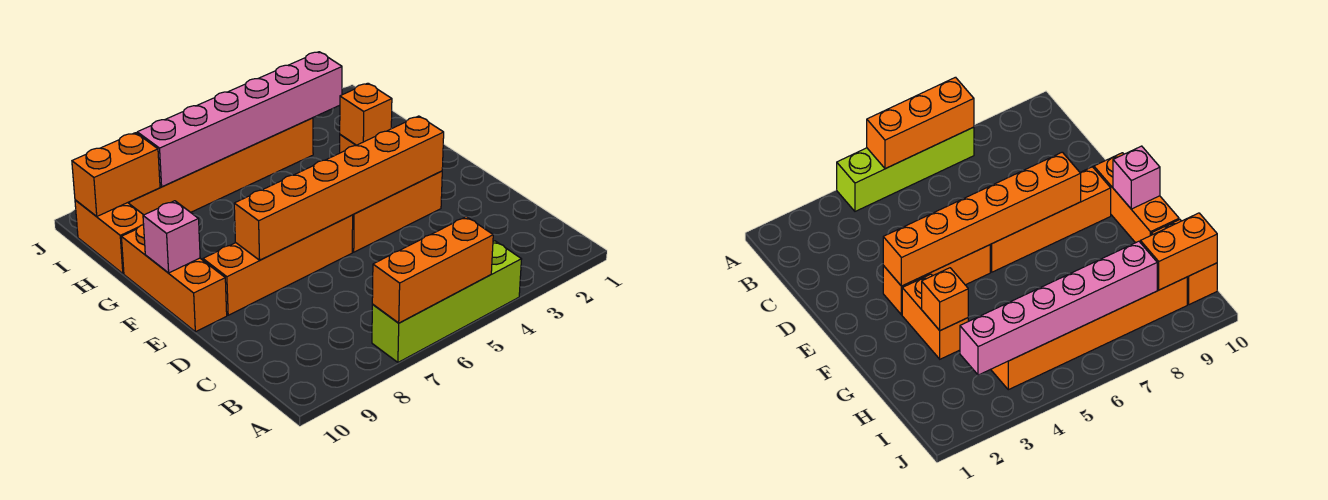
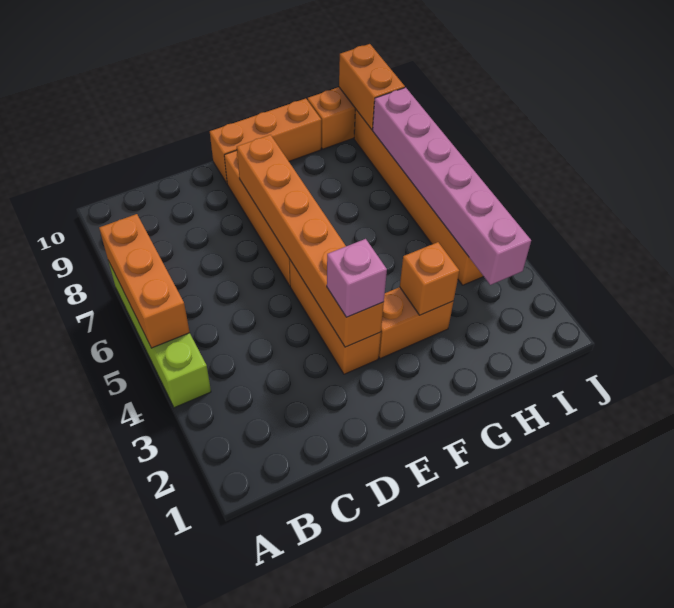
pink 1x1 brick [143,201,200,273] -> pink 1x1 brick moved to [327,239,387,317]

